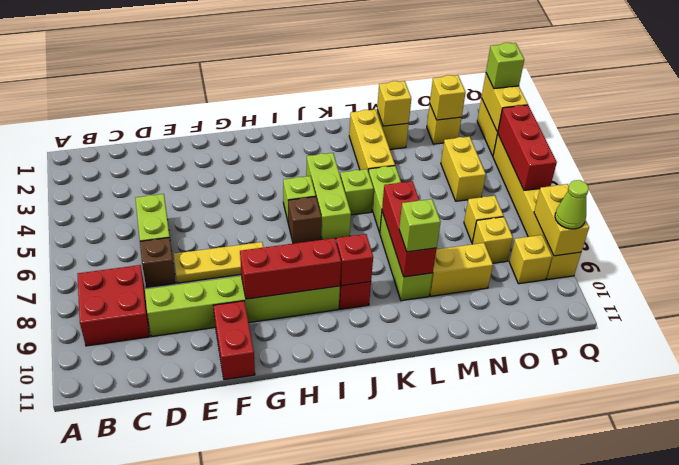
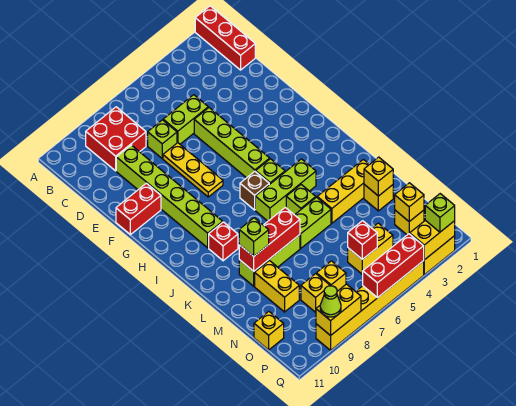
brown 1x1 brick [140,238,176,287] -> lime 1x1 brick [148,120,177,158]
none -> lime 1x4 brick [194,108,270,178]
red 1x3 brick [240,238,341,299] -> red 1x3 brick moved to [195,6,255,70]
red 1x1 brick [336,234,373,286] -> red 1x1 brick moved to [348,221,377,259]
yellow 1x1 brick [509,235,552,284] -> yellow 1x1 brick moved to [254,312,284,350]

